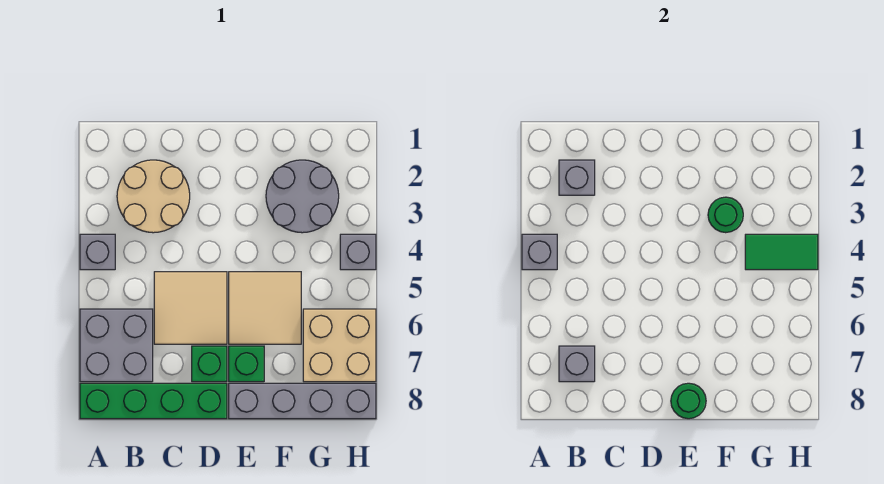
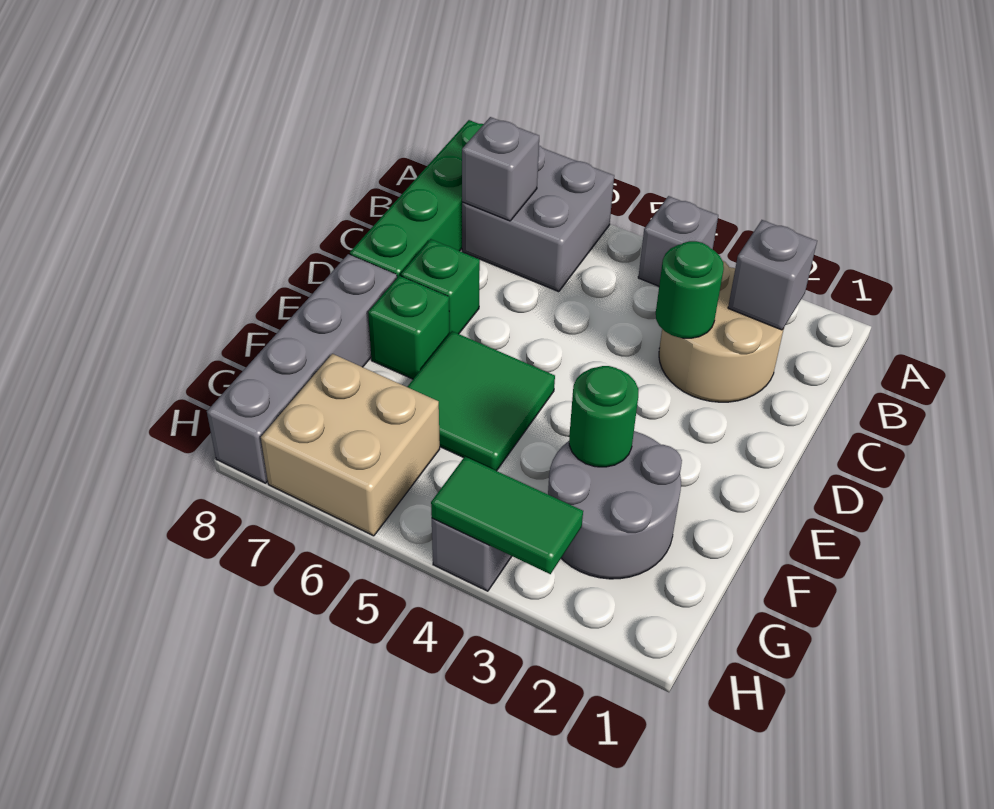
grey 1x1 brick [522,234,557,270] -> none
tan 2x2 tile [154,272,227,344] -> none
tan 2x2 tile [229,272,301,344] -> green 2x2 tile [407,331,555,471]
green 1x1 round brick [671,383,706,419] -> green 1x1 round brick moved to [656,241,724,338]
green 1x2 tile [745,234,818,270] -> green 1x2 tile turned to [431,457,583,574]

